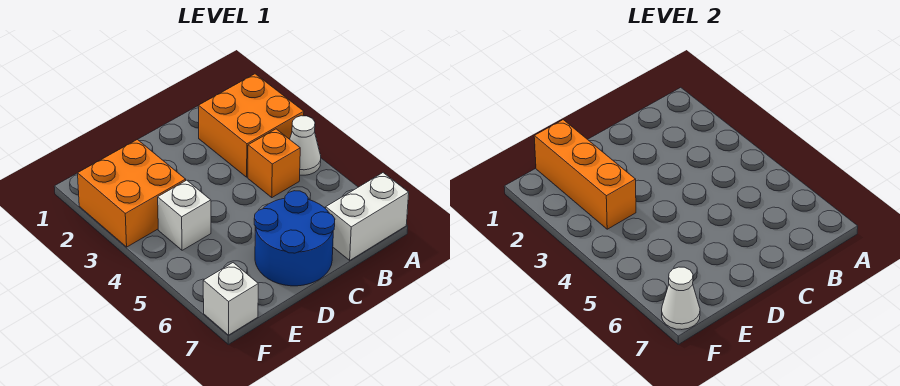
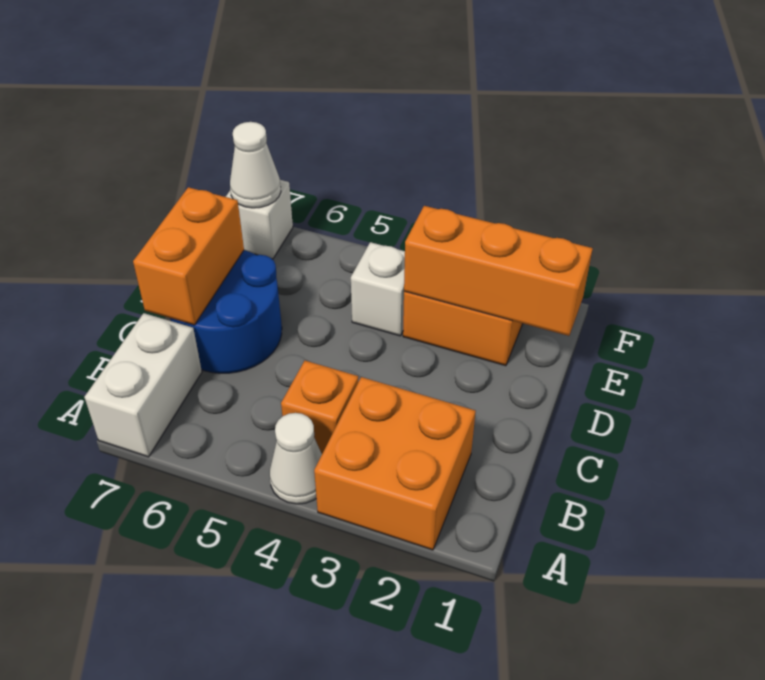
none -> orange 1x2 brick [133,187,244,325]

